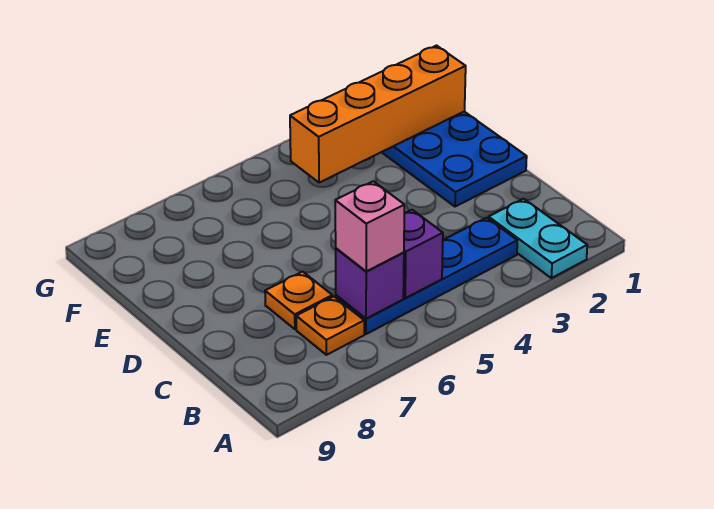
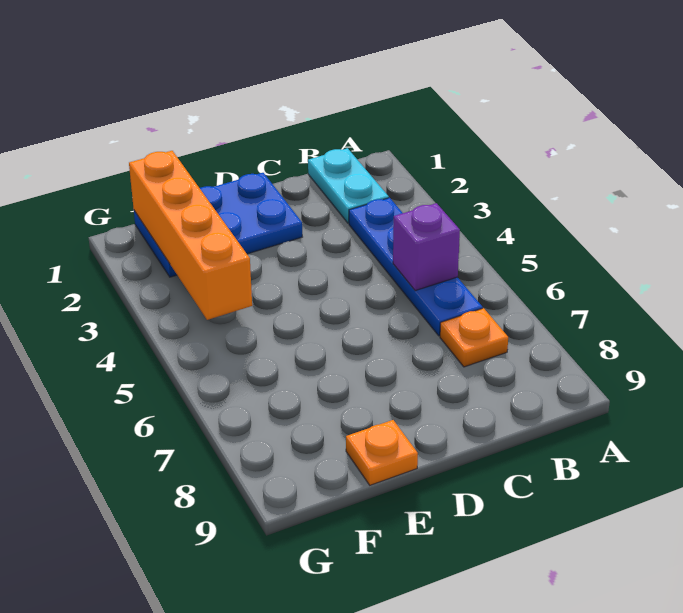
cyan 1x2 plate [489,199,587,278] -> cyan 1x2 plate turned to [308,148,389,223]
purple 1x1 brick [336,248,404,319] -> none
pink 1x1 brick [335,181,404,271] -> none
orange 1x1 plate [265,272,332,329] -> orange 1x1 plate moved to [346,420,418,485]

